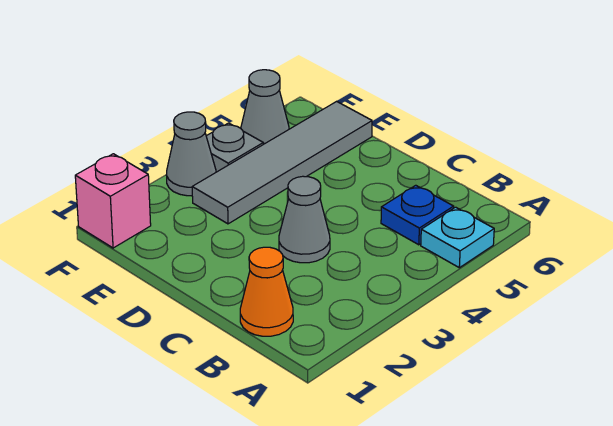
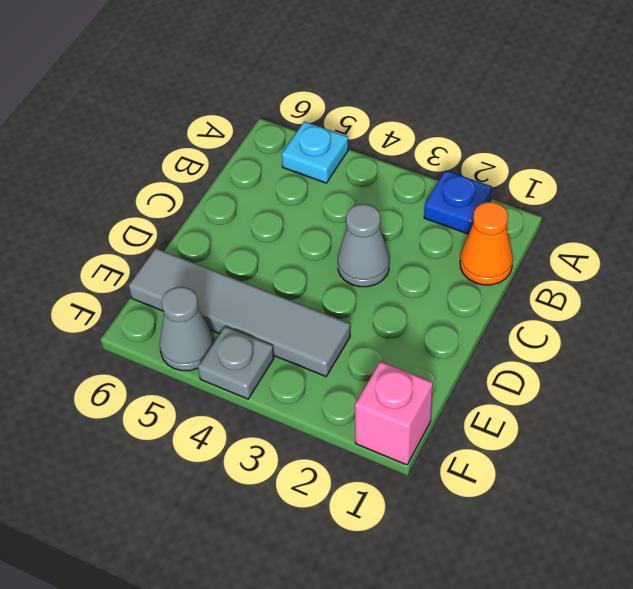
blue 1x1 plate [381,185,454,245] -> blue 1x1 plate moved to [424,170,492,234]
grey 1x1 cone [166,112,216,196] -> none

